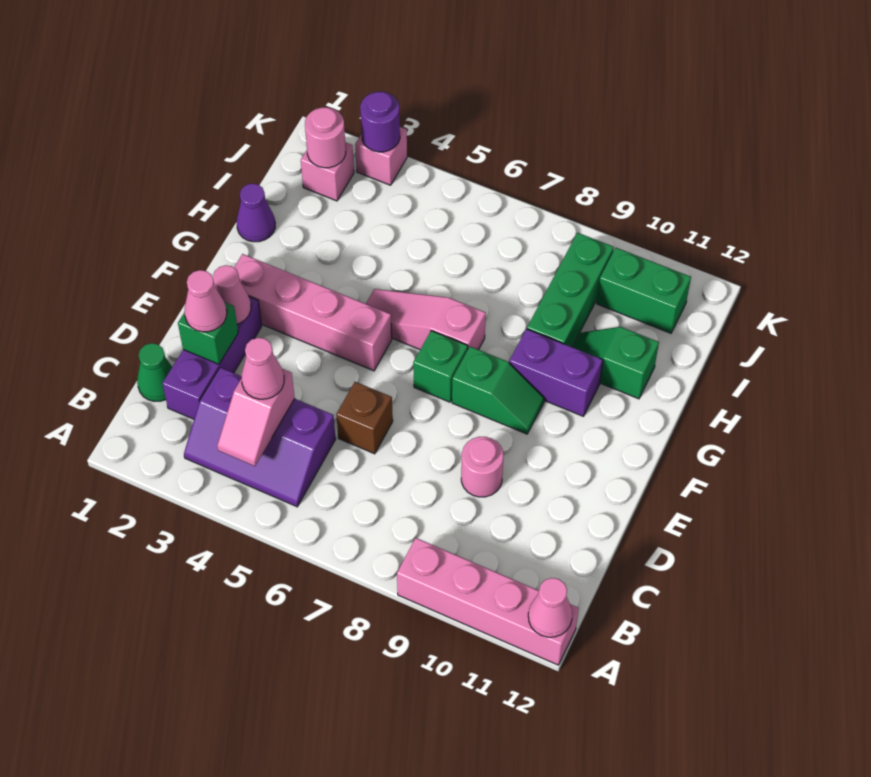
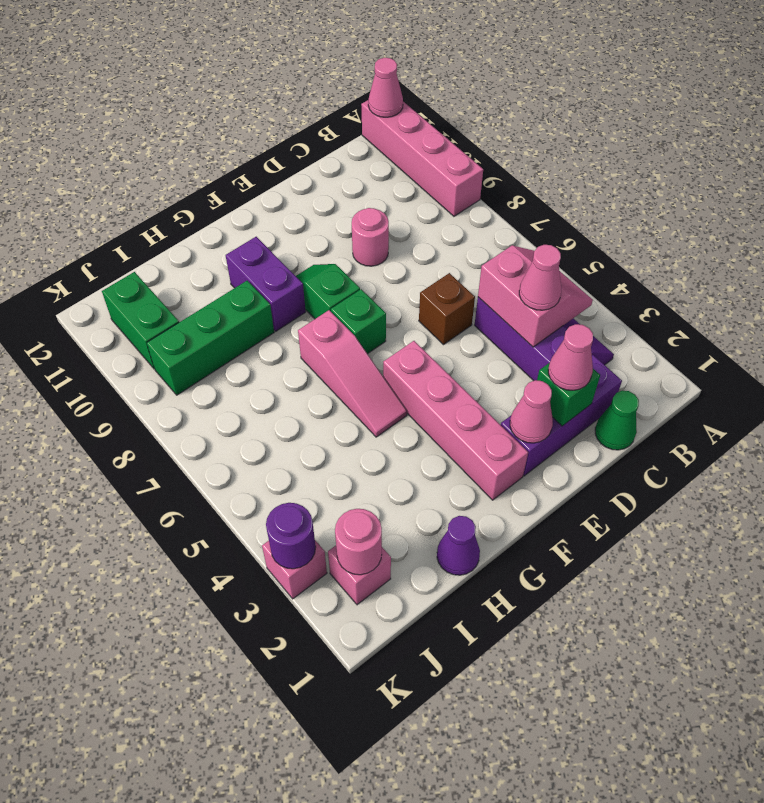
pink 1x2 slope [217,369,295,466] -> pink 2x2 slope [478,245,593,347]
green 1x2 slope [573,327,659,399] -> none

